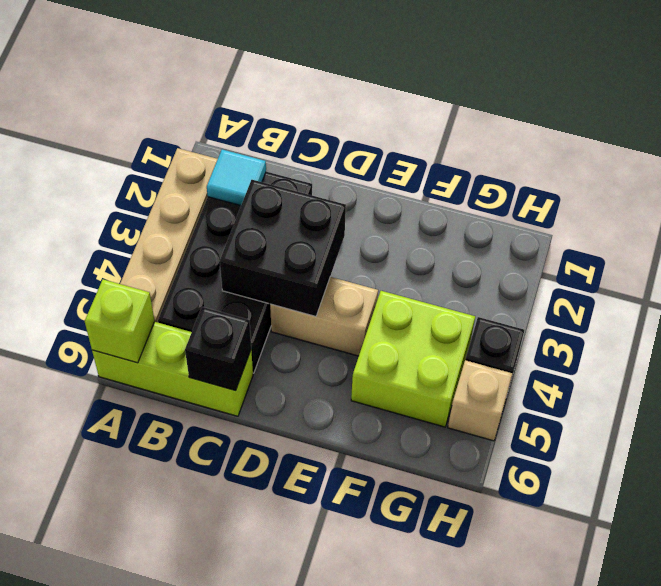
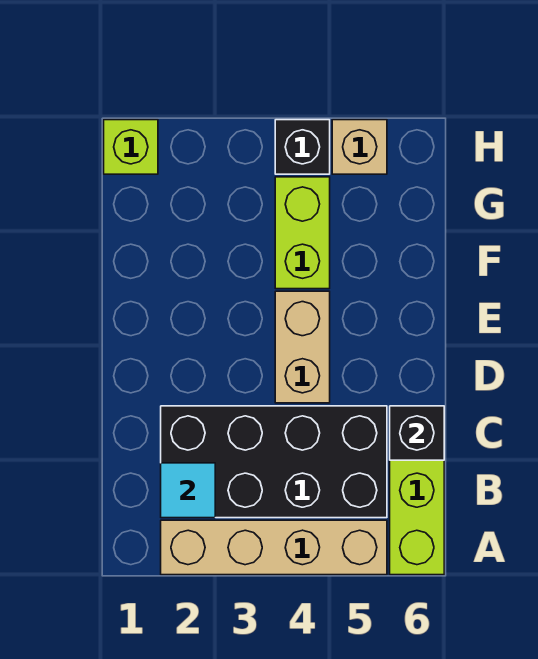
lime 1x1 brick [85,279,155,363] -> lime 1x1 brick moved to [104,120,158,174]
black 2x2 brick [220,180,346,317] -> none
lime 2x2 brick [351,291,475,427] -> lime 1x2 brick [275,177,330,289]

